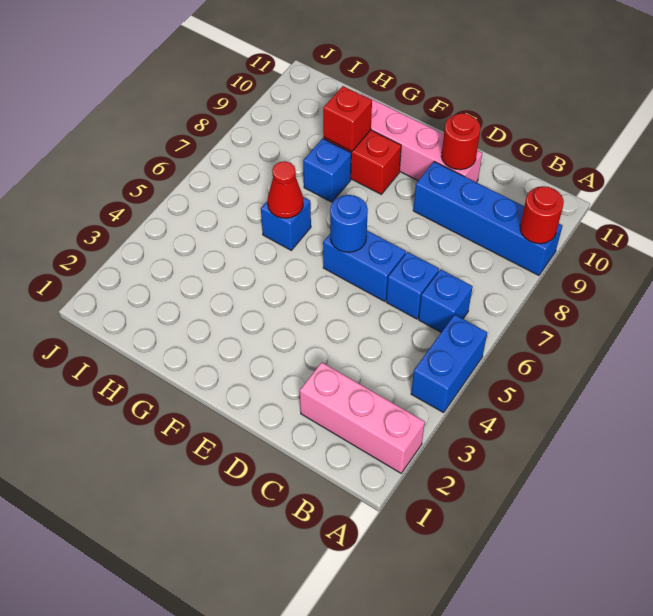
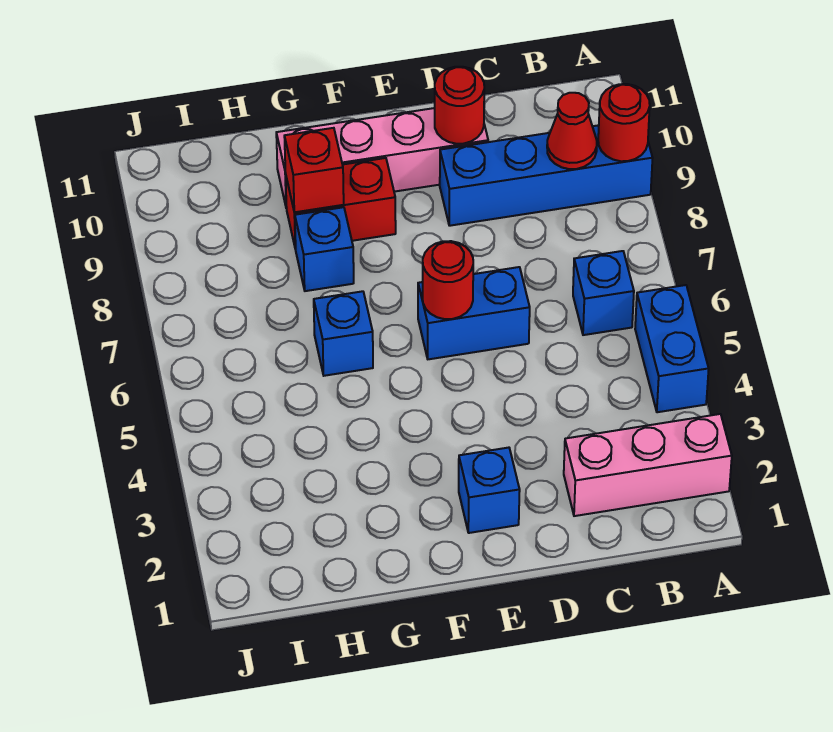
blue 1x1 brick [386,252,439,319] -> blue 1x1 brick moved to [459,448,520,533]
blue 1x1 round brick [330,195,368,252] -> red 1x1 round brick [423,241,473,319]
red 1x1 cone [268,161,303,218] -> red 1x1 cone moved to [547,93,597,169]

